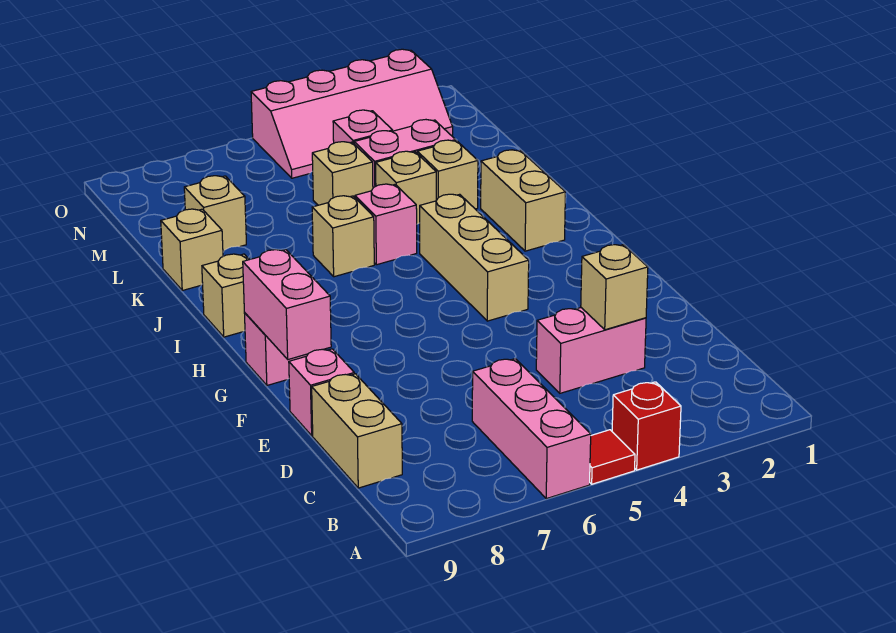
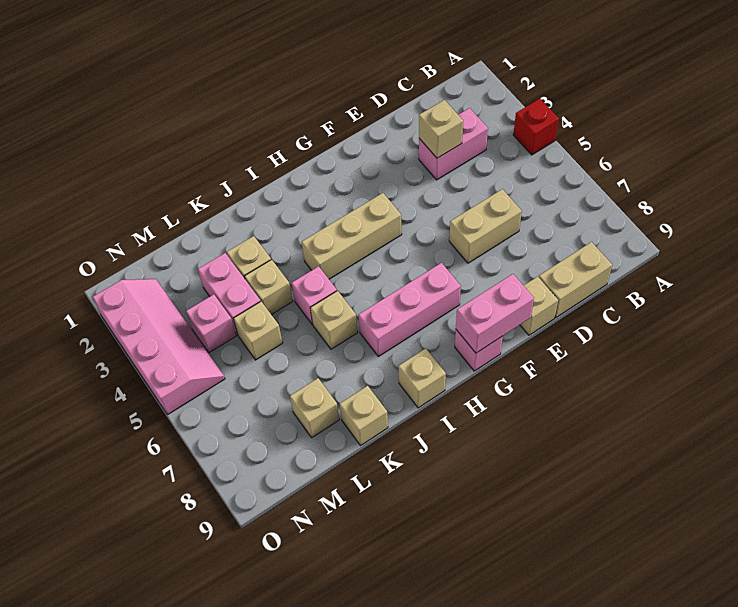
red 1x1 tile [590,430,635,484] -> none
pink 1x3 brick [472,359,591,499] -> pink 1x3 brick moved to [358,263,461,356]
pink 1x2 brick [536,308,646,393] -> pink 1x2 brick turned to [419,108,488,180]
pink 1x1 brick [289,349,354,436] -> tan 1x1 brick [520,277,558,335]
tan 1x2 brick [481,150,565,251] -> tan 1x2 brick moved to [449,189,522,263]

